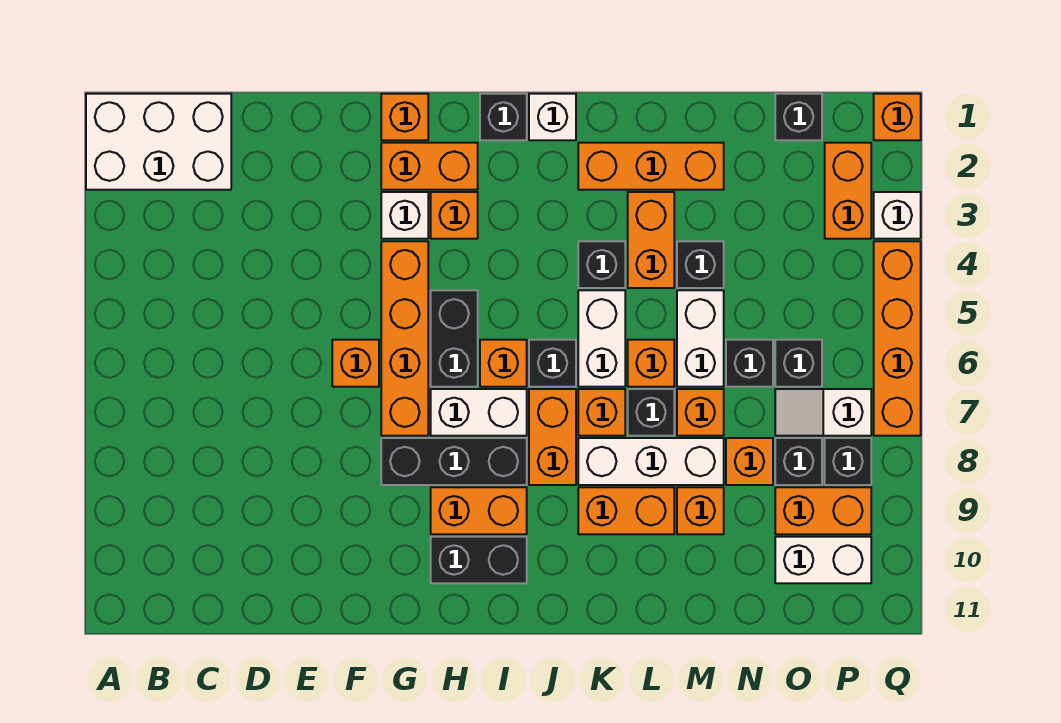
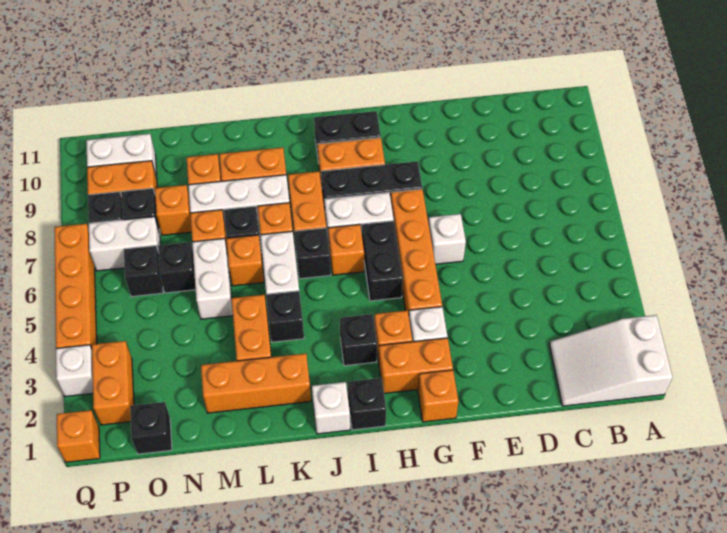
white 2x3 brick [86,94,231,190] -> white 2x3 slope [549,315,672,406]
orange 1x1 brick [332,340,379,387] -> white 1x1 brick [428,214,466,264]
black 1x1 brick [677,241,724,288] -> black 1x1 brick moved to [340,314,377,366]
white 1x2 slope [775,389,871,436] -> white 1x2 brick [89,217,161,271]

